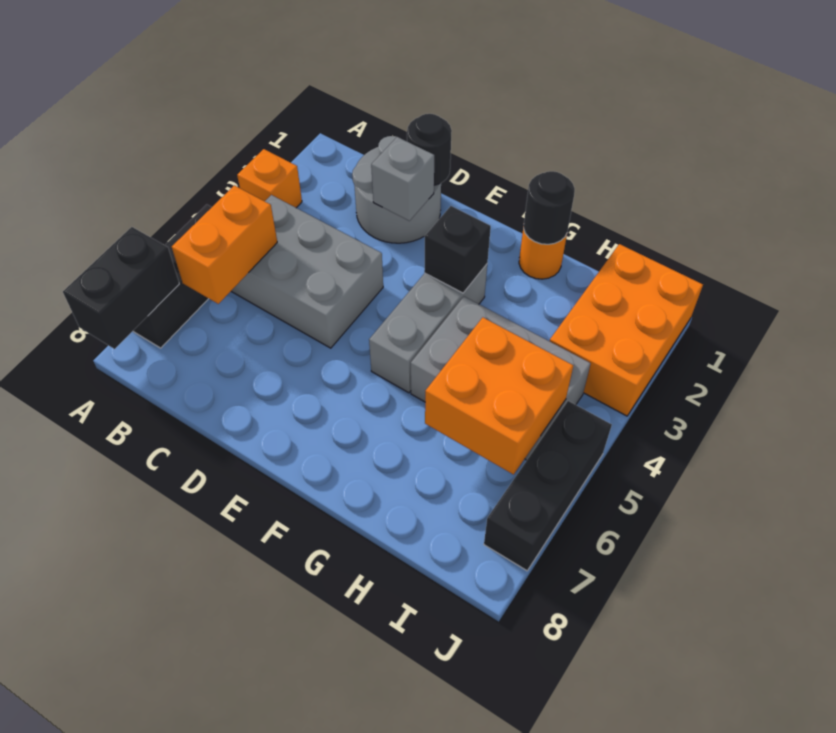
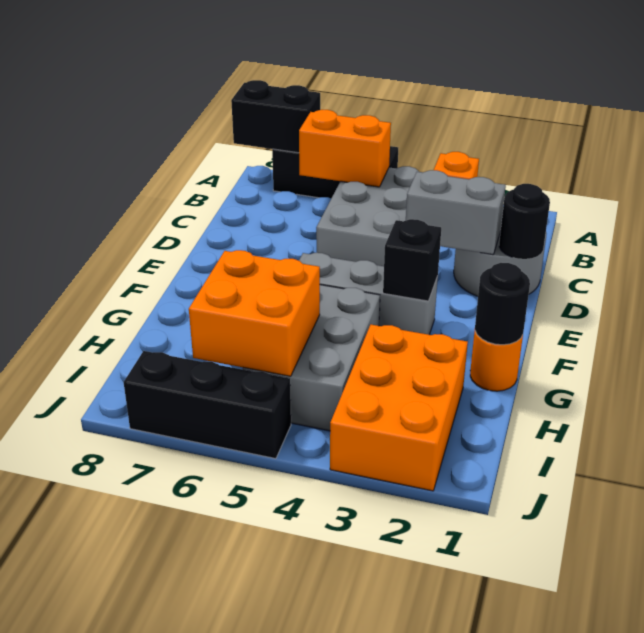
grey 1x1 brick [371,137,434,221] -> grey 1x2 brick [406,170,506,255]
orange 2x3 brick [550,244,703,416] -> orange 2x3 brick turned to [330,325,468,491]

